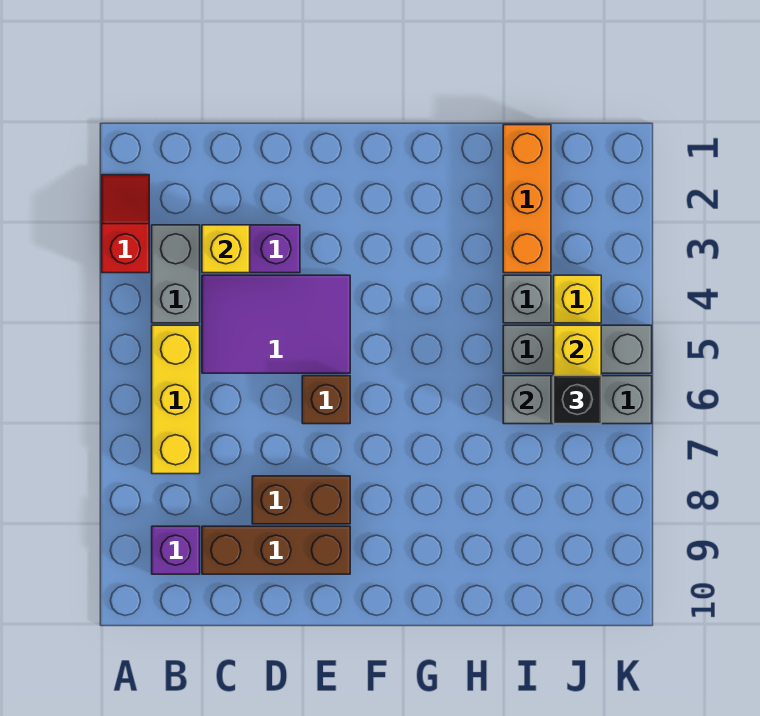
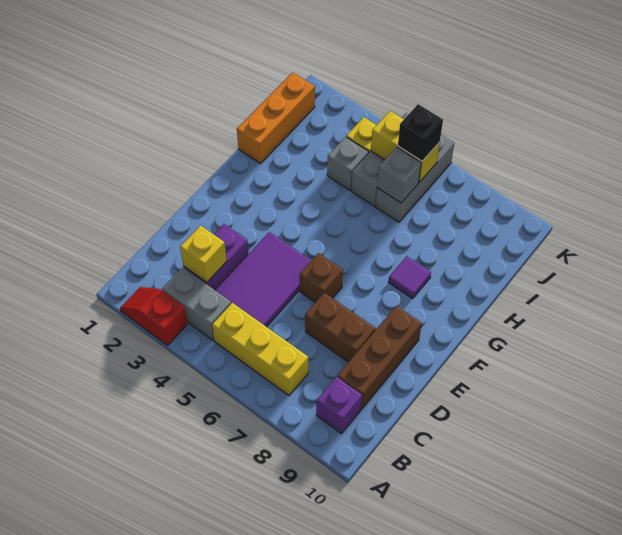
brown 1x2 brick [252,476,350,524] -> brown 1x2 brick turned to [305,293,375,362]
none -> purple 1x1 tile [388,256,431,299]
orange 1x3 brick [503,125,551,273] -> orange 1x3 brick turned to [237,72,315,163]

